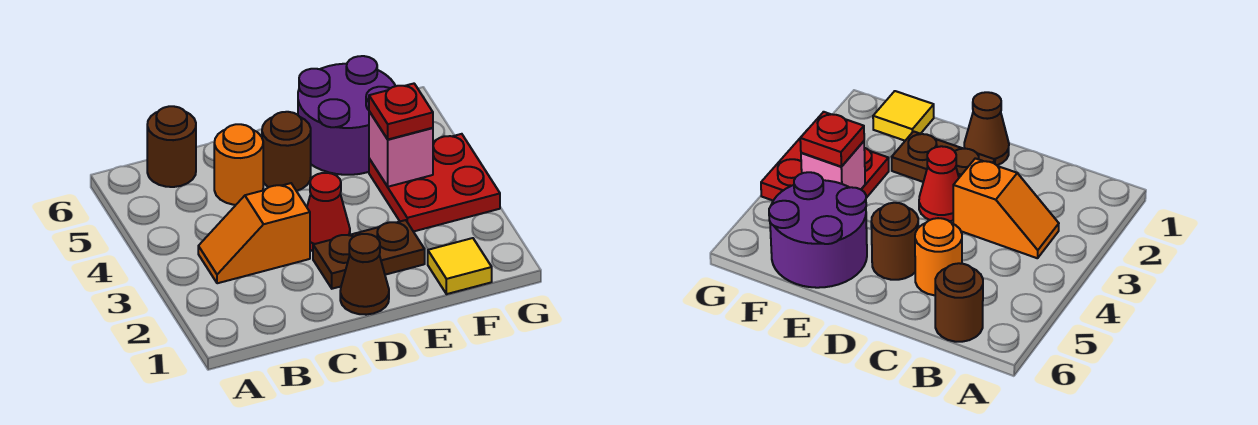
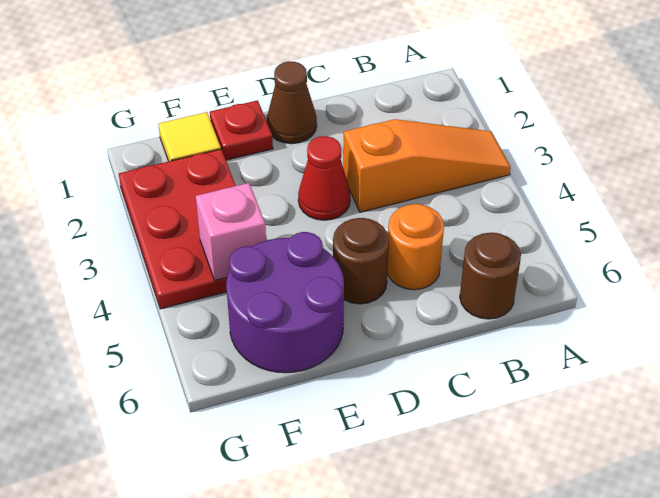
orange 1x2 slope [198,183,310,283] -> orange 1x3 slope [343,119,511,212]
brown 1x2 plate [313,220,425,289] -> none
red 2x2 plate [369,134,500,232] -> red 2x3 plate [119,149,236,309]
red 1x1 plate [369,84,433,139] -> red 1x1 plate moved to [210,100,273,160]

